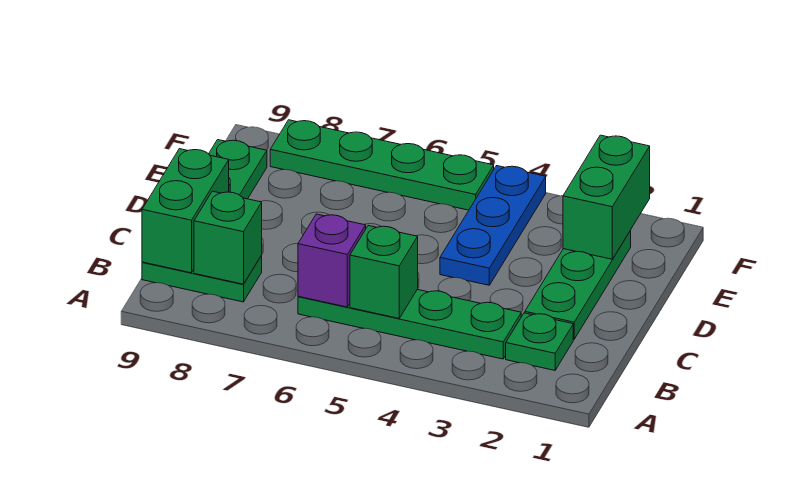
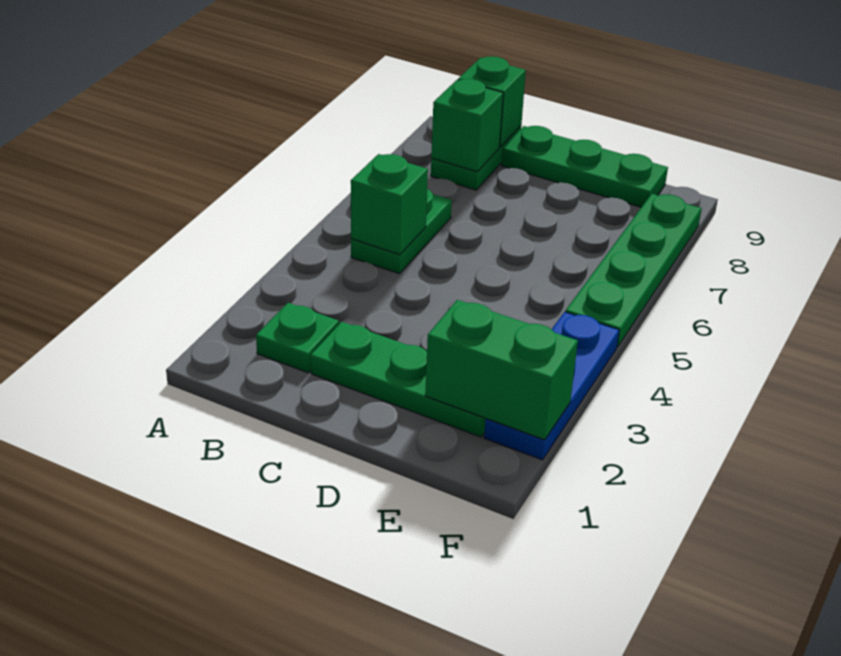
green 1x4 plate [298,289,521,359] -> green 1x2 plate [351,189,452,274]
purple 1x1 brick [298,214,366,307] -> none
green 1x2 brick [142,149,229,273] -> green 1x1 brick [458,56,526,147]
blue 1x3 plate [440,166,546,285] -> blue 1x3 plate turned to [484,312,619,460]

